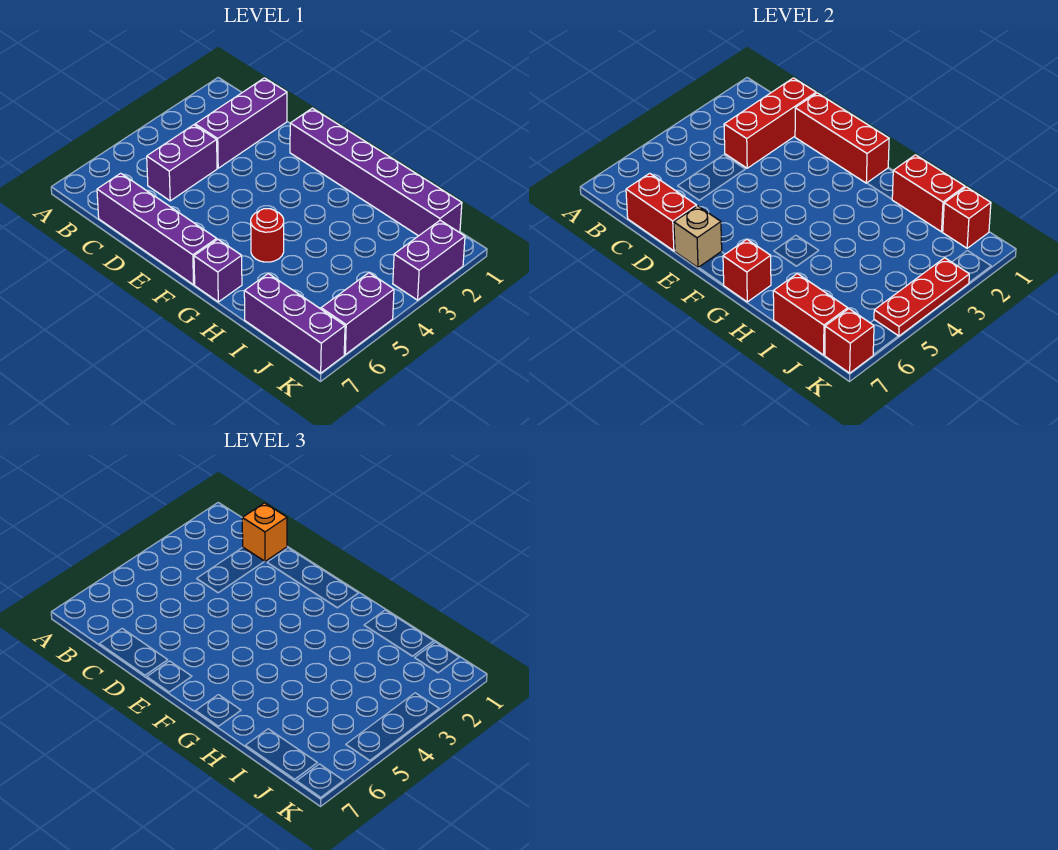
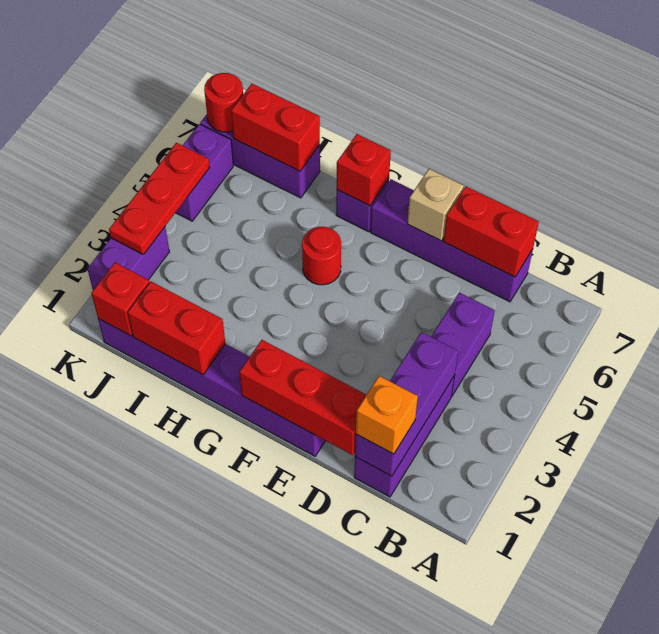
red 1x3 brick [724,78,816,168] -> purple 1x3 brick [355,332,458,476]
red 1x1 brick [825,309,874,373] -> red 1x1 round brick [204,73,243,132]

